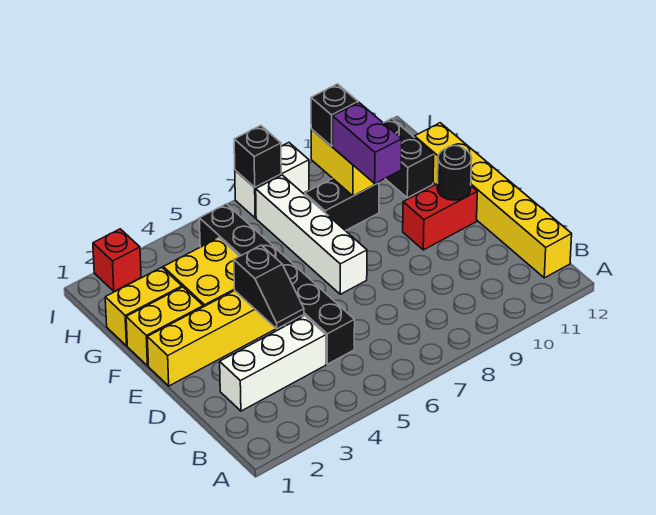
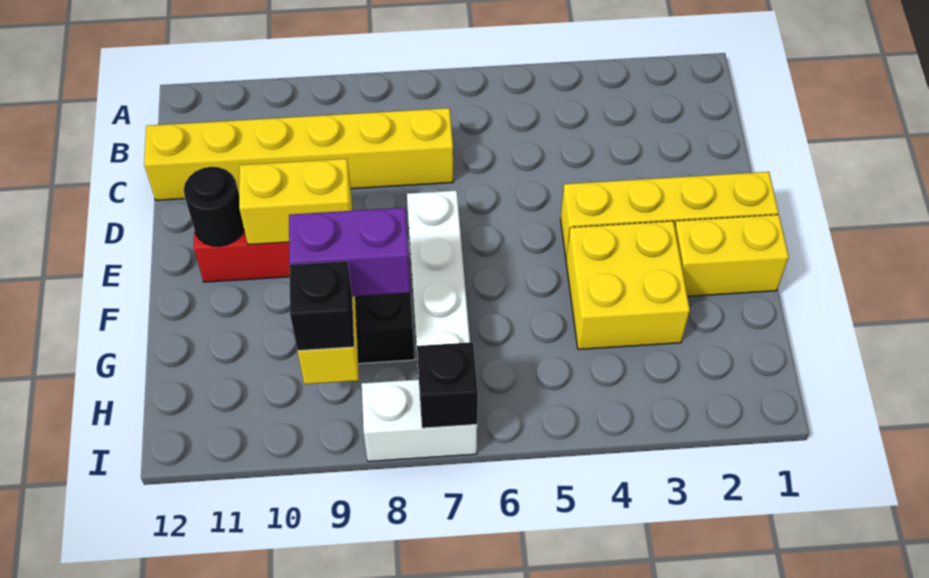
yellow 1x6 brick [415,123,572,278] -> yellow 1x6 brick turned to [144,108,453,200]
white 1x3 brick [220,316,326,411] -> none
black 1x6 brick [199,204,355,364] -> none
black 1x2 slope [234,245,304,329] -> none
purple 1x2 brick [333,103,402,183] -> purple 1x2 brick turned to [289,208,411,296]
yellow 1x2 brick [105,267,182,346] -> yellow 1x2 brick moved to [239,159,352,245]
black 1x2 brick [384,119,434,198] -> none
red 1x1 brick [93,229,141,291] -> none

